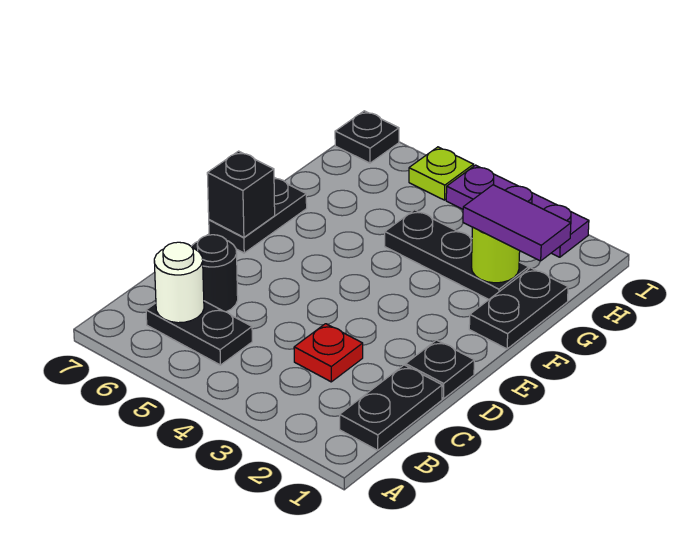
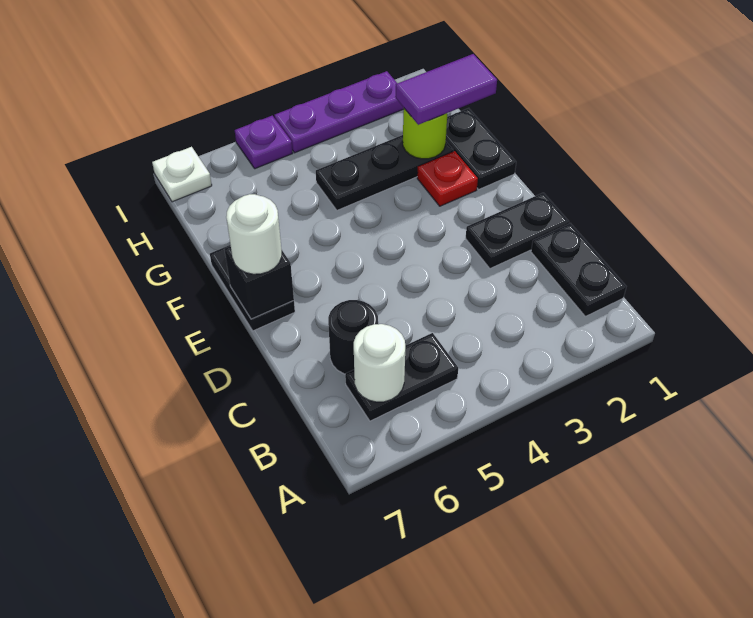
red 1x1 plate [294,324,363,382] -> red 1x1 plate moved to [417,151,478,206]
black 1x1 plate [406,340,474,399] -> black 1x2 plate [466,193,569,269]
none -> white 1x1 round brick [226,194,282,274]
lime 1x1 plate [409,147,474,200] -> purple 1x1 plate [235,116,293,169]
black 1x1 plate [335,111,399,163] -> white 1x1 plate [152,147,212,202]

